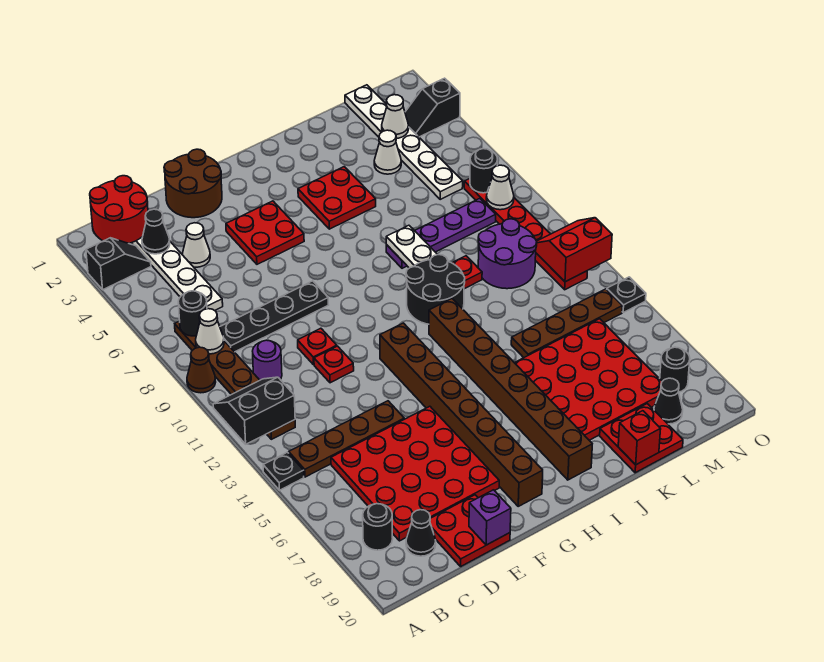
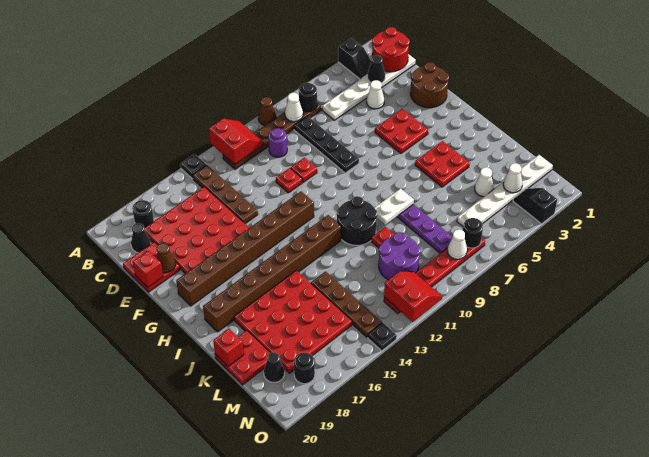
black 2x2 slope [213,377,295,444] -> red 2x2 slope [209,118,264,164]
none -> brown 1x1 cone [156,243,175,273]
purple 1x1 brick [469,490,511,545] -> red 1x1 brick [133,251,163,288]

